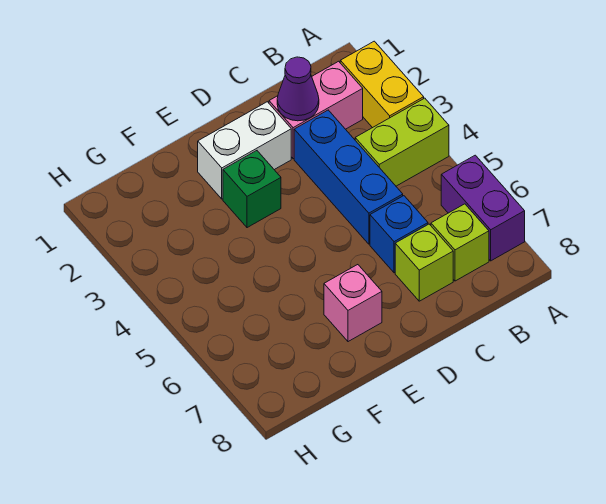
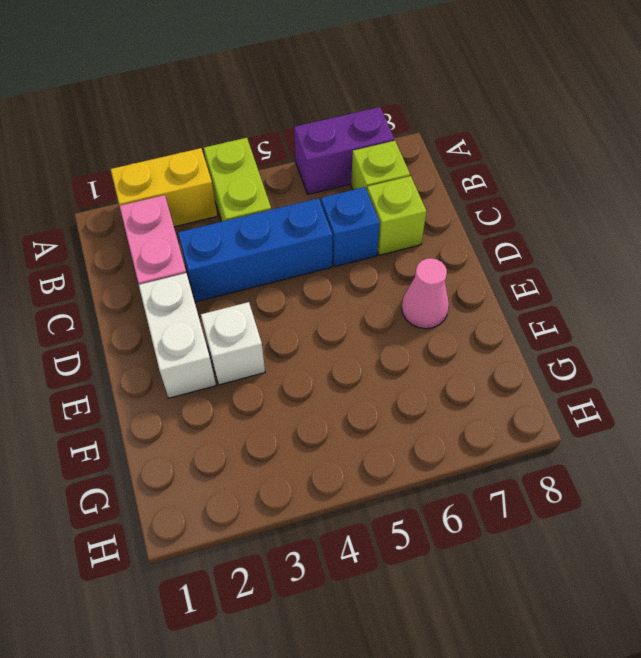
purple 1x1 cone [277,57,319,121] -> none
green 1x1 brick [223,151,281,228] -> white 1x1 brick [201,302,265,385]
pink 1x1 brick [324,265,382,342] -> pink 1x1 cone [402,258,449,329]

